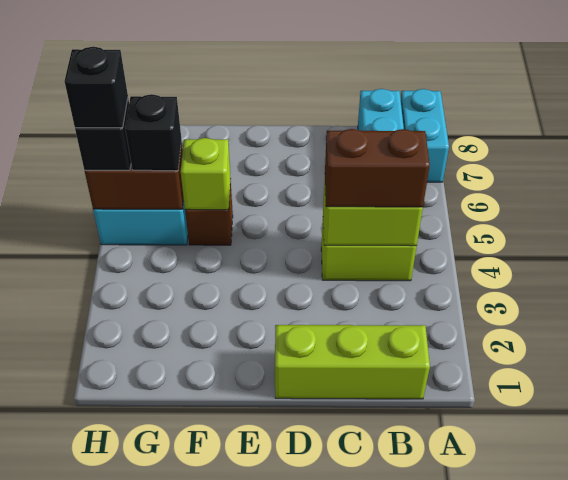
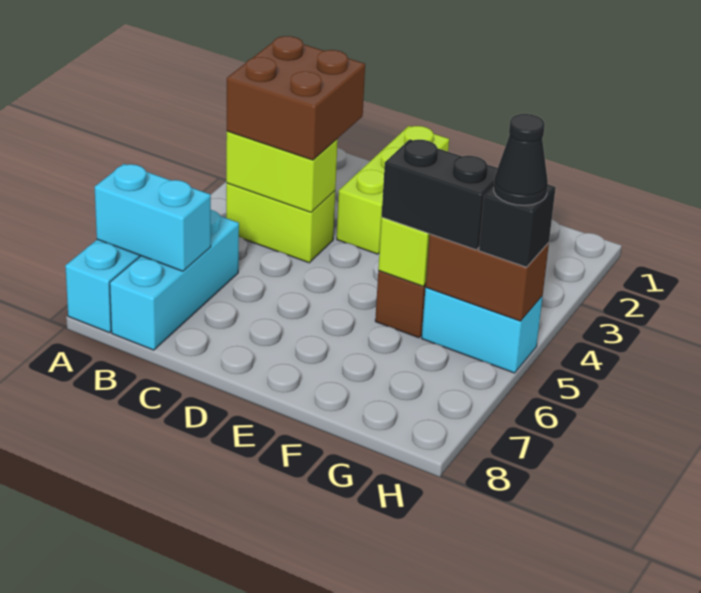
none -> cyan 1x2 brick [95,164,211,271]
lime 1x3 brick [275,325,430,399] -> lime 1x3 brick turned to [337,126,449,254]
brown 1x2 brick [325,129,430,207] -> brown 2x2 brick [227,36,365,160]
black 1x1 brick [125,94,181,171] -> black 1x2 brick [382,139,498,250]
black 1x1 brick [64,47,128,128] -> black 1x1 cone [494,114,548,205]

